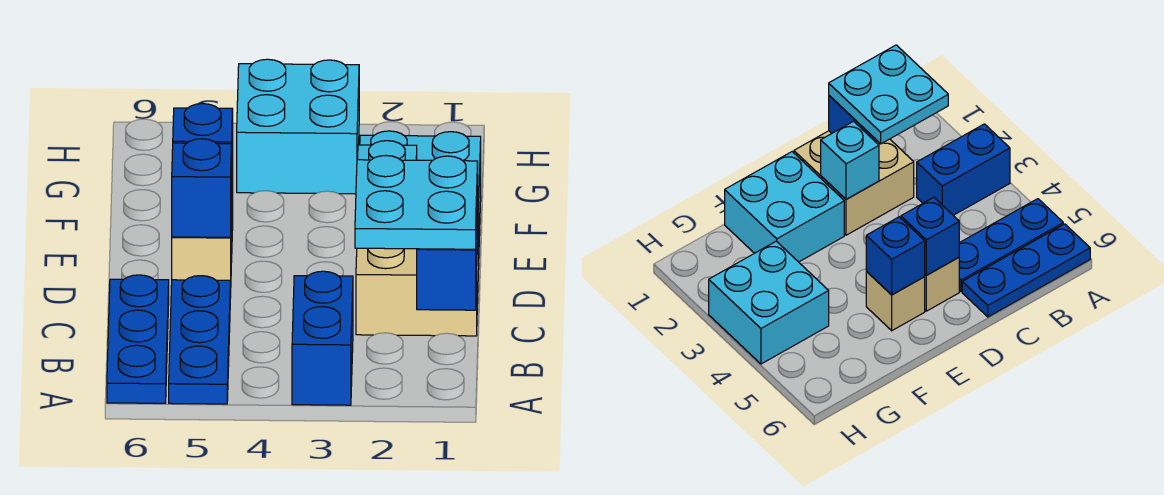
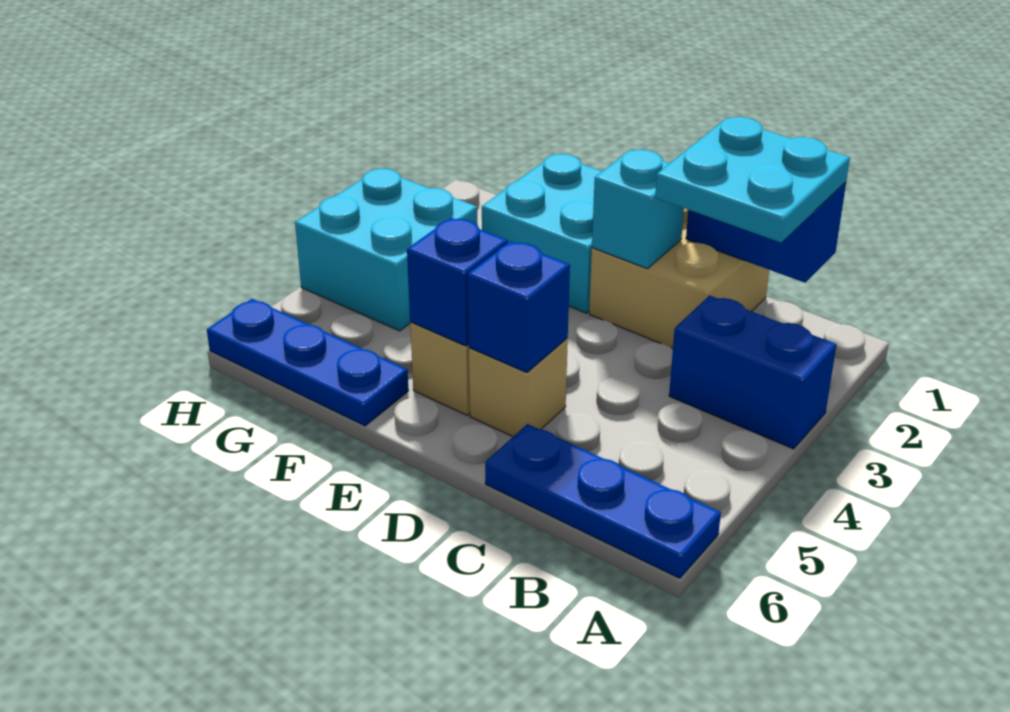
blue 1x3 plate [169,276,230,404] -> blue 1x3 plate moved to [207,299,409,426]

